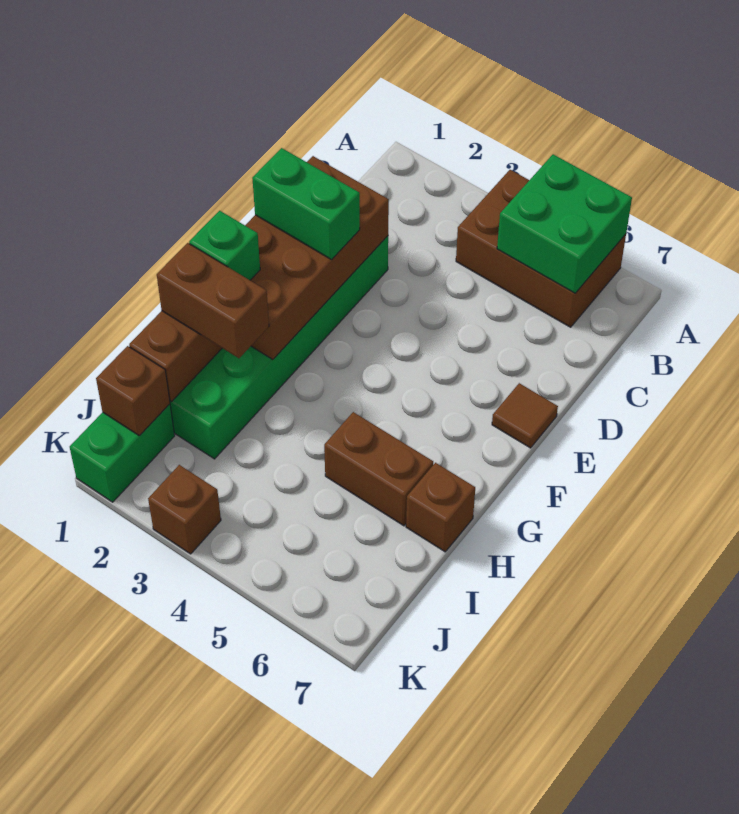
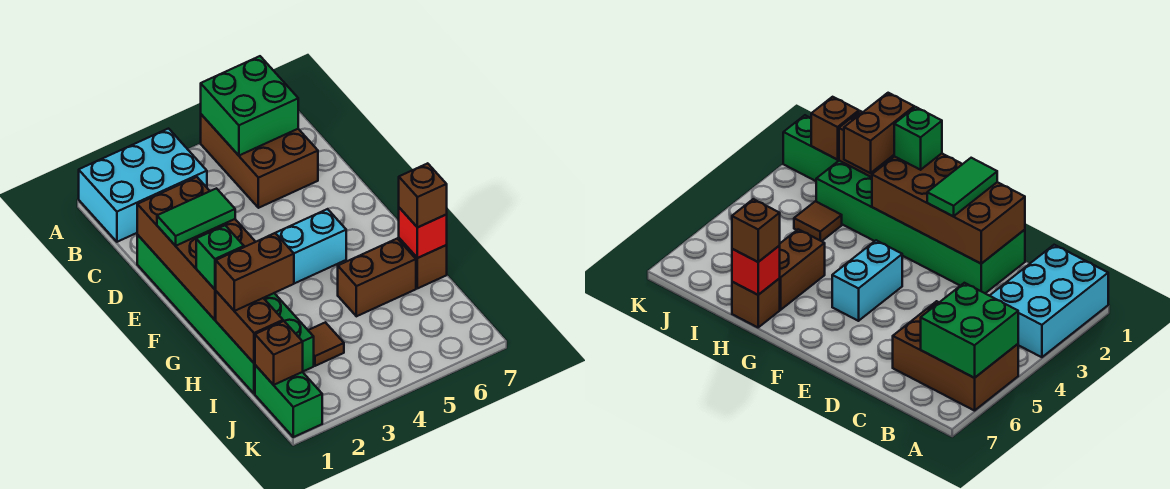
none -> cyan 2x3 brick [79,129,207,242]
brown 2x3 brick [456,170,626,327] -> brown 2x3 brick turned to [201,114,318,208]
green 1x2 brick [252,148,360,260] -> green 1x2 tile [157,188,235,246]
brown 1x1 tile [492,383,558,448] -> brown 1x1 tile moved to [308,322,344,366]
none -> cyan 1x2 brick [276,209,346,284]
none -> red 1x1 brick [399,208,447,258]
brown 1x1 brick [148,465,221,554] -> brown 1x1 brick moved to [399,163,447,227]

